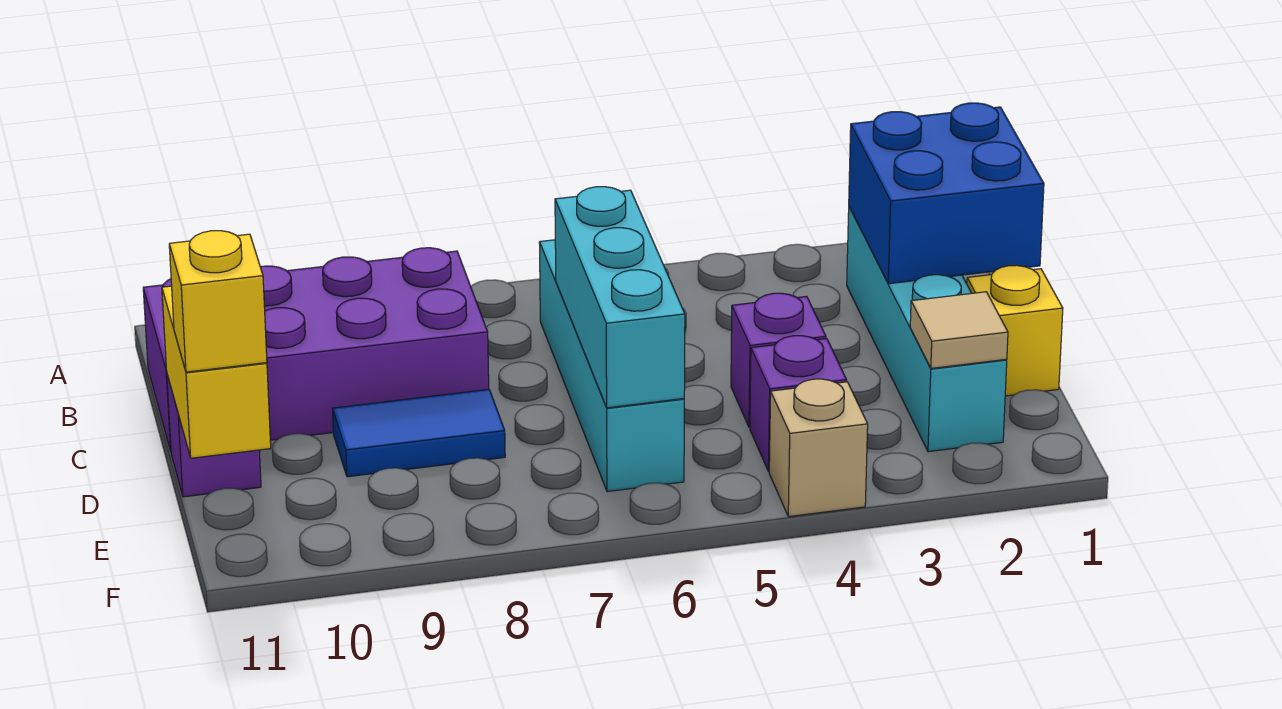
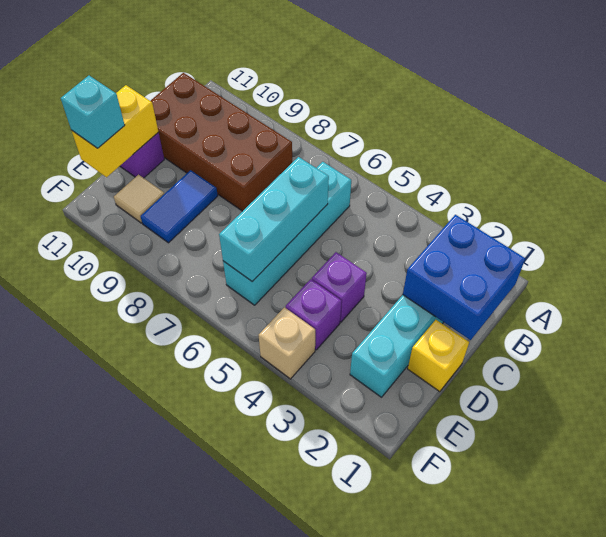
purple 2x4 brick [143,248,489,451] -> brown 2x4 brick [151,73,292,211]
blue 1x2 tile [332,389,505,477] -> blue 1x2 tile turned to [141,170,218,243]
tan 1x1 tile [910,292,1008,368] -> tan 1x1 tile moved to [114,175,164,223]
yellow 1x1 brick [169,231,267,372] -> cyan 1x1 brick [61,76,125,148]

